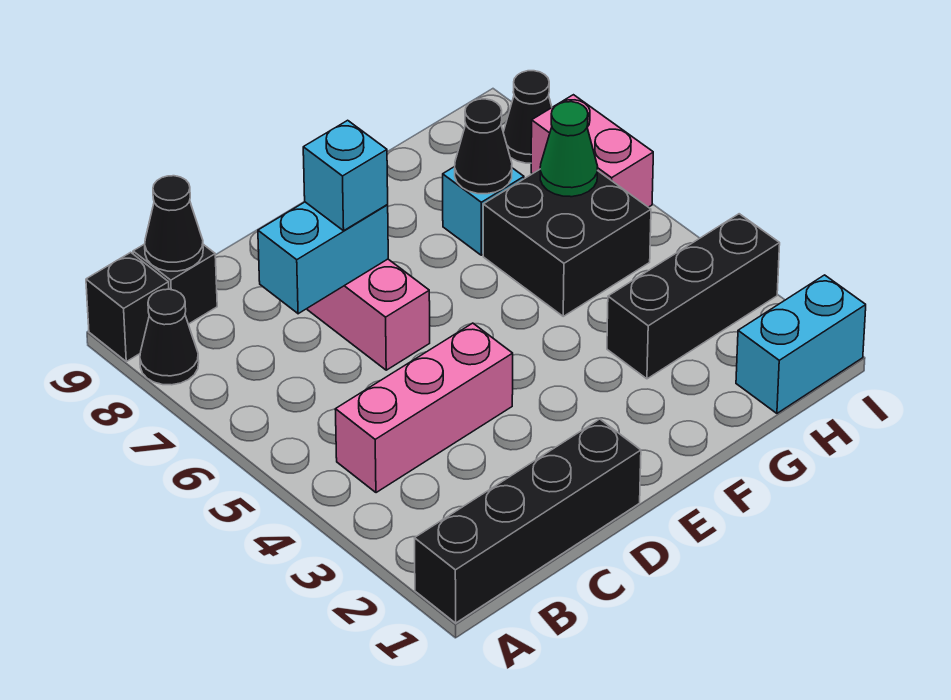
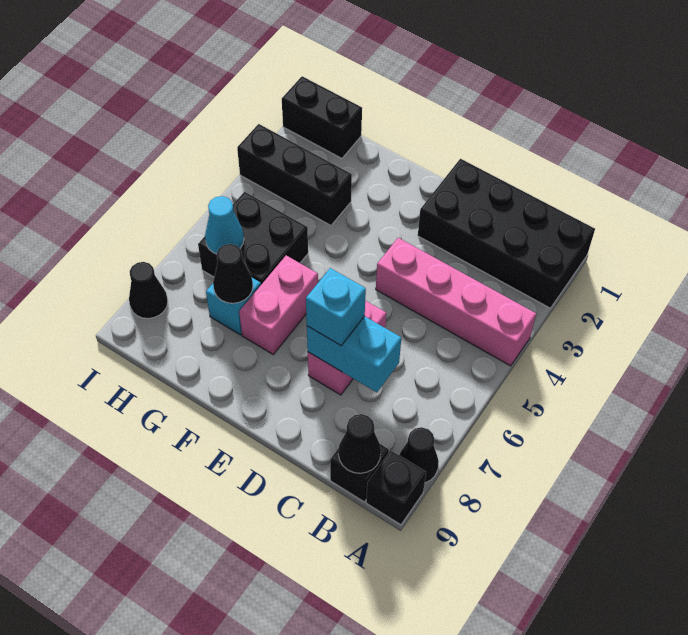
black 1x4 brick [415,419,641,623] -> black 2x4 brick [418,159,595,308]
pink 1x3 brick [335,323,513,493] -> pink 1x4 brick [376,238,536,366]
cyan 1x2 brick [736,275,866,413] -> black 1x2 brick [282,76,362,158]
green 1x1 cone [540,102,598,197] -> cyan 1x1 cone [205,196,244,254]
pink 1x2 brick [531,95,653,207] -> pink 1x2 brick moved to [239,255,318,354]

